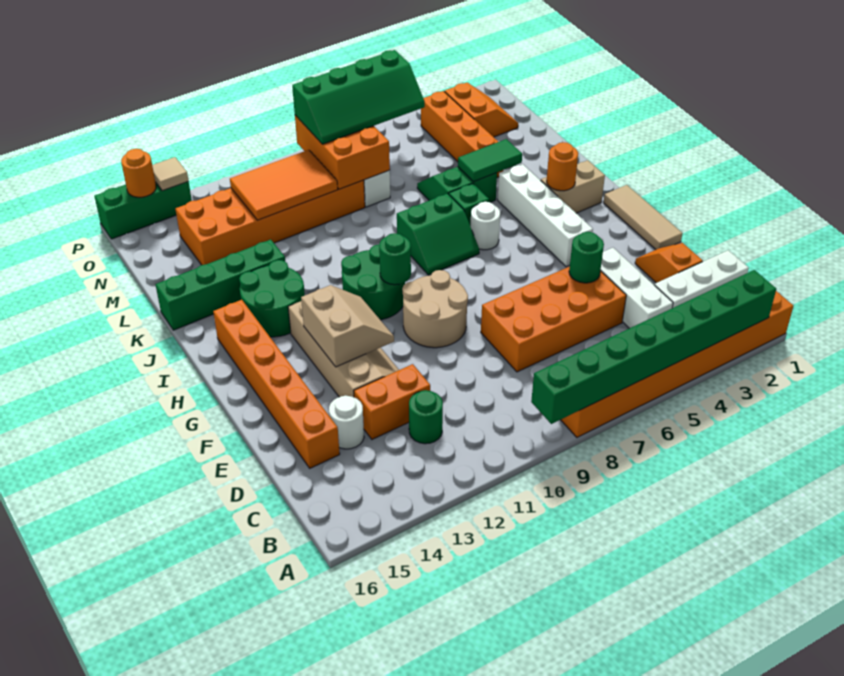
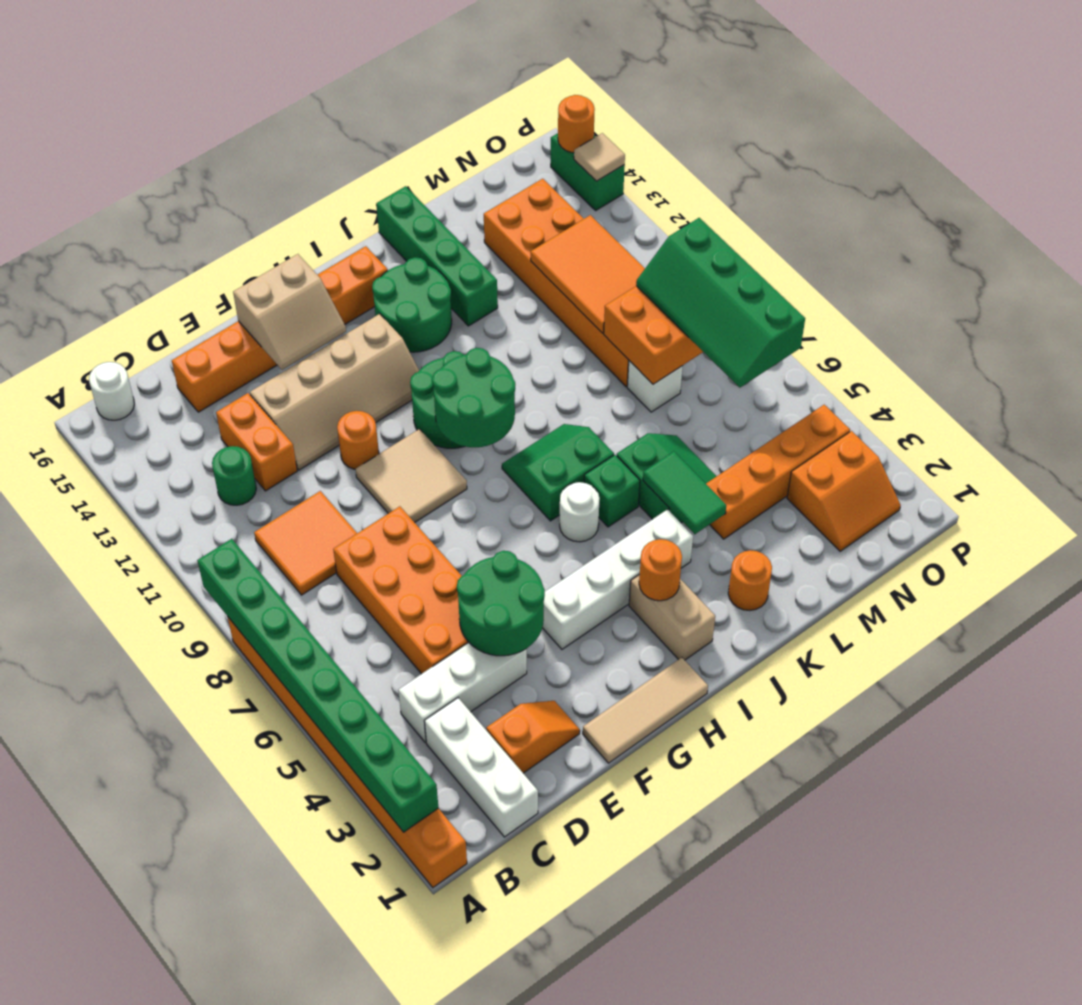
none -> orange 2x2 tile [254,491,357,595]
white 1x1 round brick [329,395,364,449] -> white 1x1 round brick moved to [89,362,134,420]
green 1x1 round brick [569,232,604,283] -> green 2x2 round brick [457,551,545,656]
tan 2x2 round brick [402,270,468,348] -> tan 2x2 tile [355,429,467,523]
none -> orange 1x1 round brick [337,411,379,469]
tan 2x2 slope [301,285,394,367] -> tan 2x2 slope moved to [233,254,346,370]
green 1x1 round brick [379,233,411,285] -> green 2x2 round brick [432,348,515,447]
green 2x2 slope [397,194,479,275] -> green 2x2 slope turned to [502,424,614,521]
none -> orange 1x1 round brick [728,550,772,611]
green 1x3 brick [94,182,192,239] -> green 1x2 brick [551,133,625,210]

